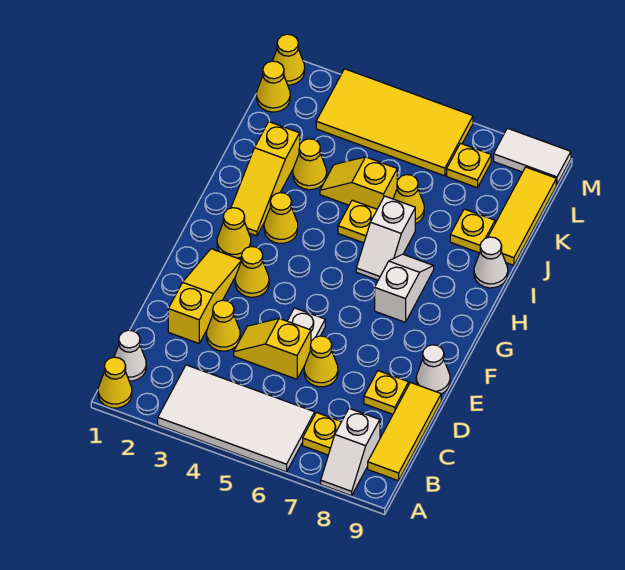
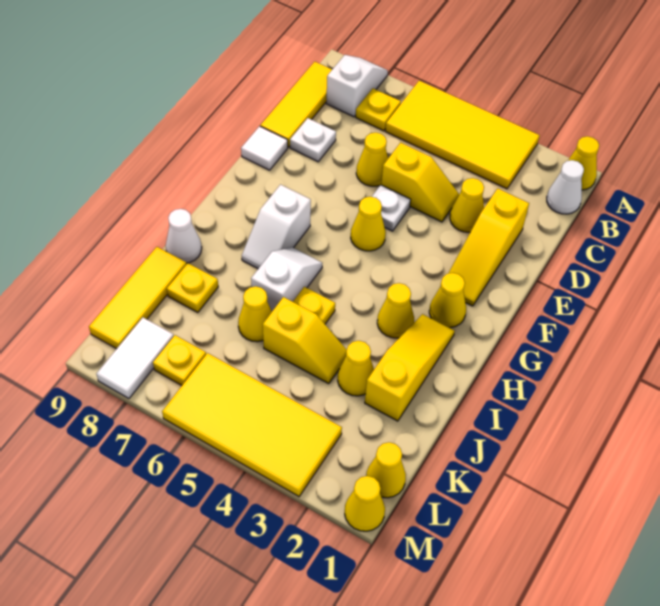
white 2x4 tile [158,365,315,472] -> yellow 2x4 tile [385,81,540,189]
yellow 1x1 plate [364,371,409,414] -> white 1x1 plate [290,118,336,162]
white 1x1 cone [416,345,450,394] -> white 1x1 tile [241,126,288,170]
yellow 1x1 cone [235,247,269,297] -> yellow 1x1 cone moved to [351,197,386,251]
white 1x2 tile [494,128,571,185] -> white 1x2 tile turned to [97,318,174,398]

